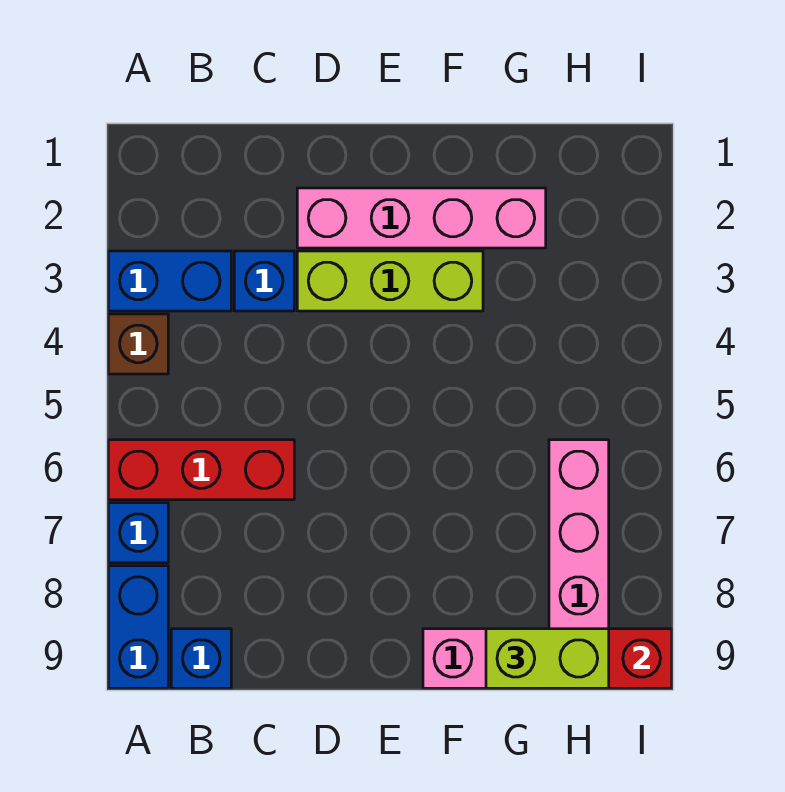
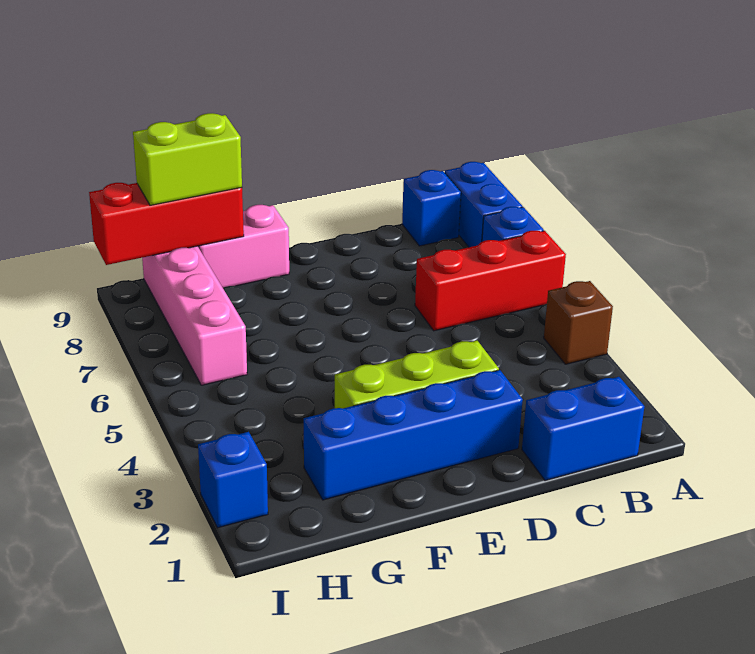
blue 1x2 brick [108,251,231,311] -> blue 1x2 brick moved to [522,377,645,481]
blue 1x1 brick [234,251,294,311] -> blue 1x1 brick moved to [198,432,268,528]
pink 1x4 brick [297,188,546,248] -> blue 1x4 brick [304,370,523,500]

